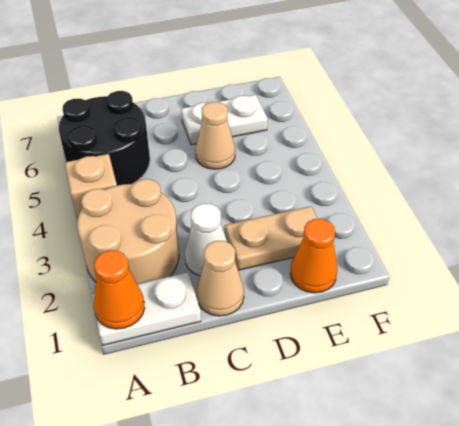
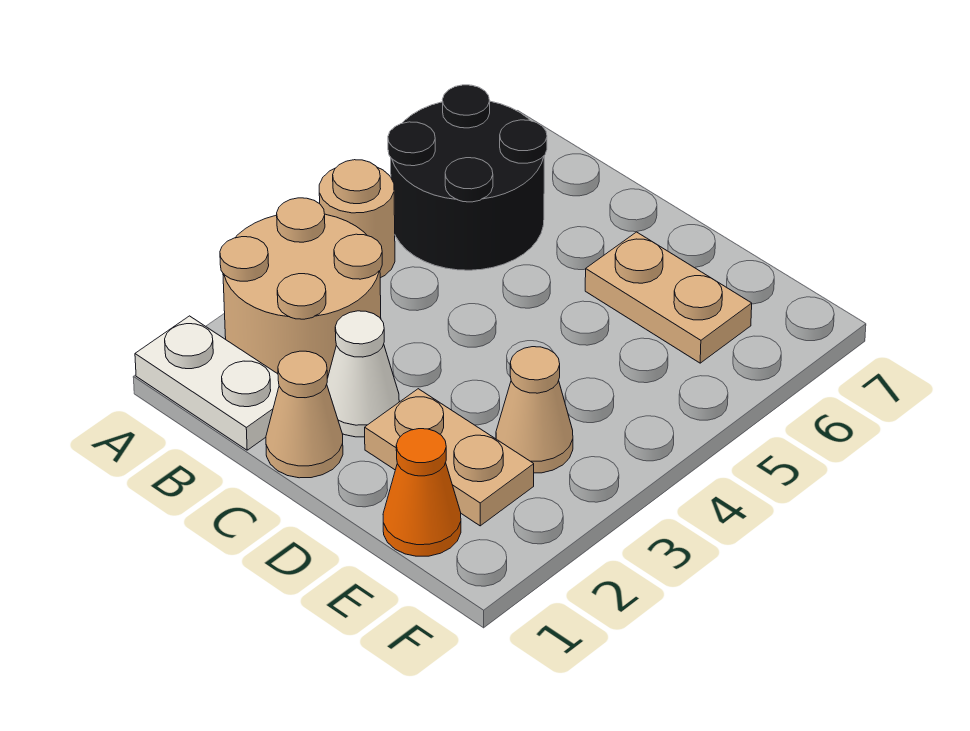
orange 1x1 cone [94,250,145,329] -> none
tan 1x1 brick [65,154,117,221] -> tan 1x1 round brick [319,160,395,278]
tan 1x1 cone [196,102,235,169] -> tan 1x1 cone moved to [496,347,573,473]
white 1x2 plate [181,95,268,145] -> tan 1x2 plate [585,232,752,363]

